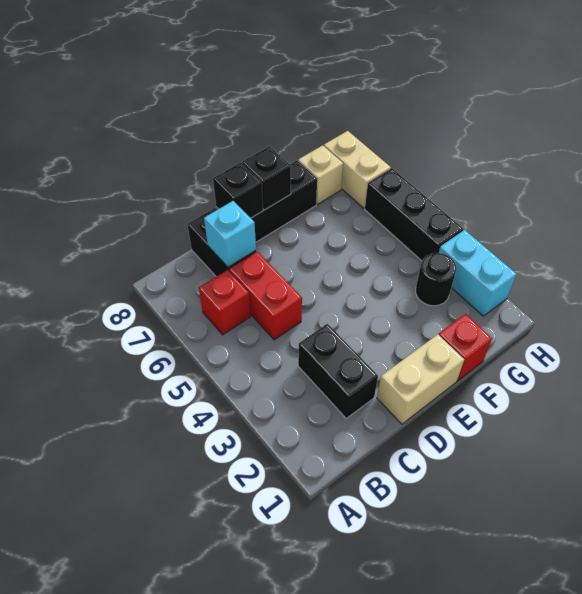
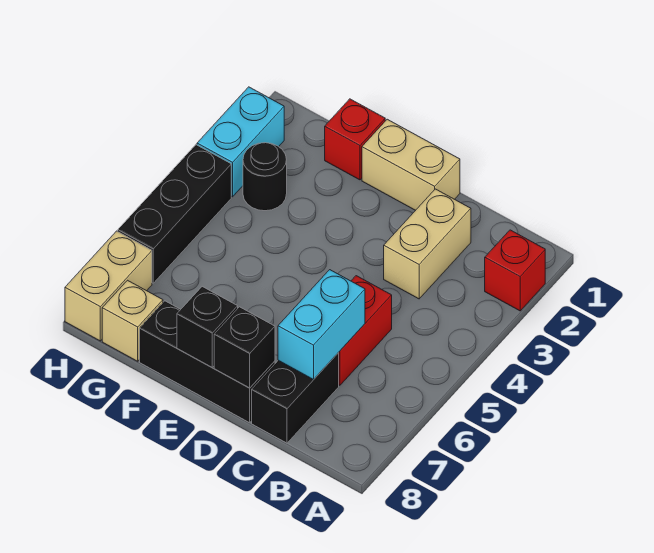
red 1x1 brick [199,270,251,335] -> red 1x1 brick moved to [485,230,545,311]
black 1x2 brick [298,324,378,418] -> tan 1x2 brick [384,189,471,299]
cyan 1x1 brick [204,201,256,267] -> cyan 1x2 brick [278,270,365,379]

